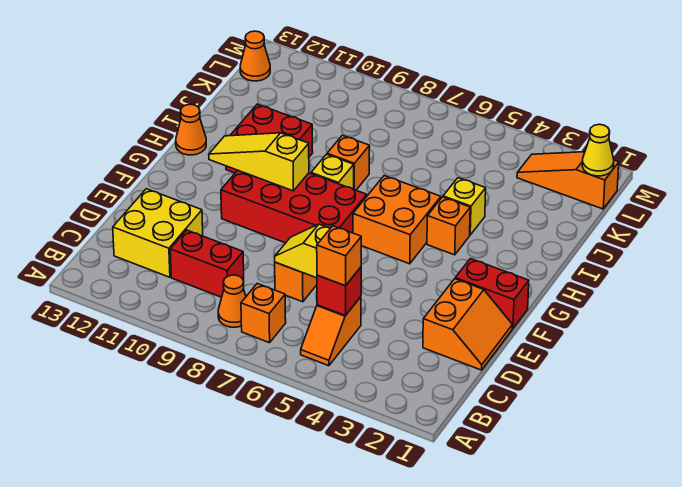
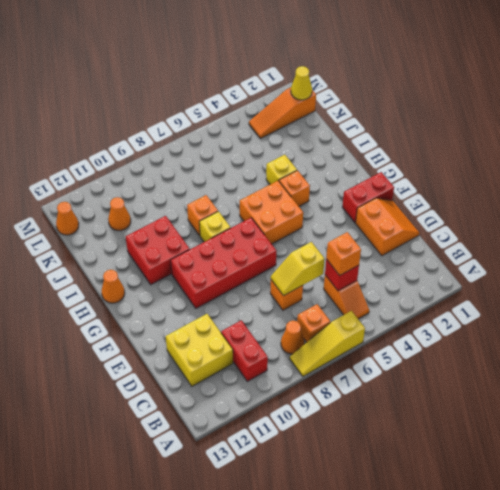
red 1x2 brick [170,230,244,297] -> red 1x2 brick turned to [221,320,268,381]
yellow 1x3 slope [209,133,309,191] -> yellow 1x3 slope moved to [290,311,365,376]
none -> orange 1x1 cone [108,197,131,231]

